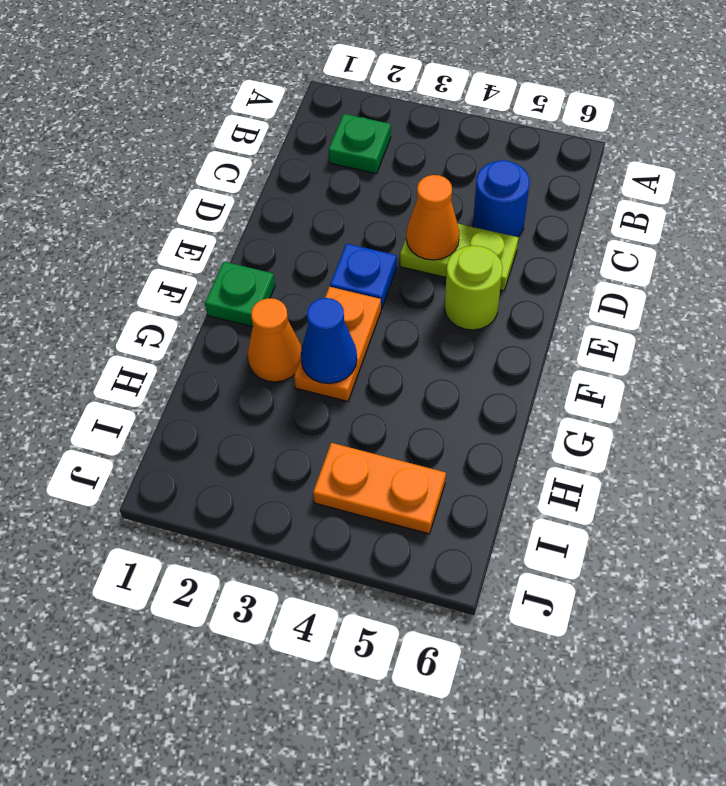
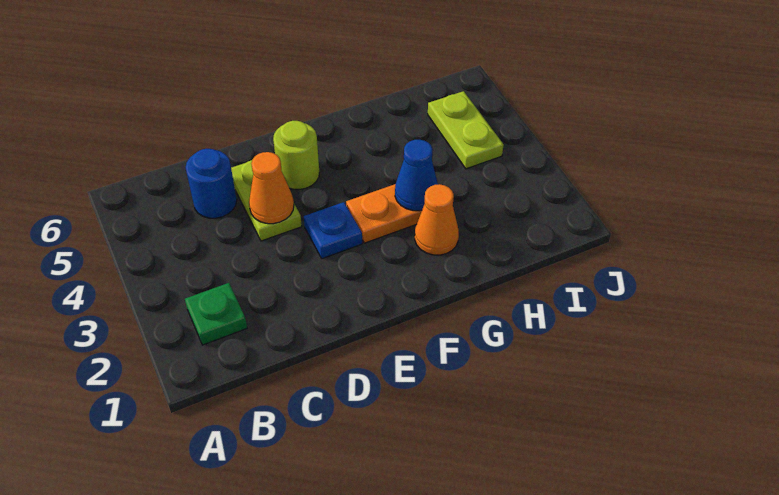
green 1x1 plate [205,262,275,327] -> none
orange 1x2 plate [313,443,446,534] -> lime 1x2 plate [428,91,504,169]

